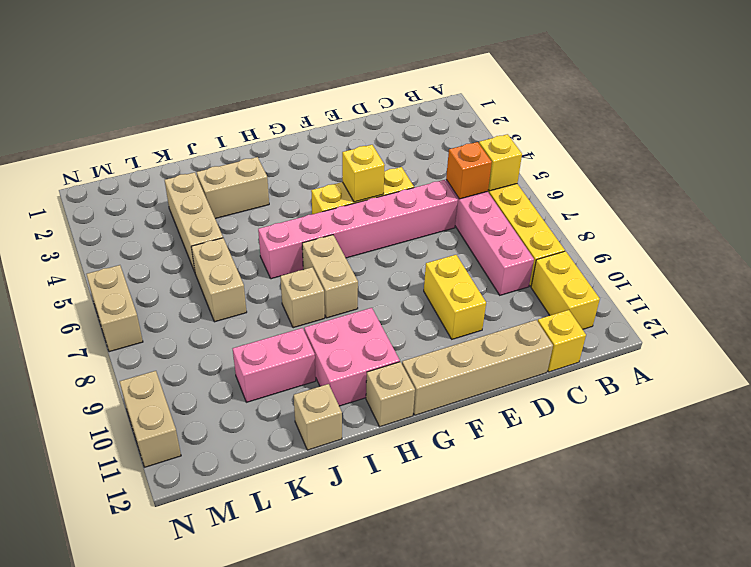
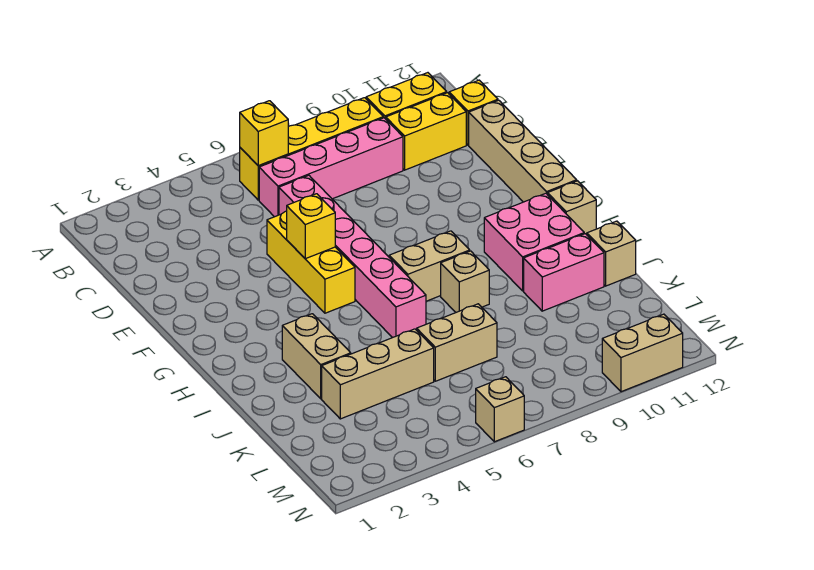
orange 1x1 brick [446,142,492,199] -> none
yellow 1x2 brick [424,255,486,339] -> yellow 1x2 brick moved to [386,93,466,170]
pink 1x2 brick [233,328,316,402] -> pink 1x2 brick turned to [524,234,604,311]
tan 1x2 brick [87,265,143,352] -> tan 1x1 brick [476,377,524,442]

